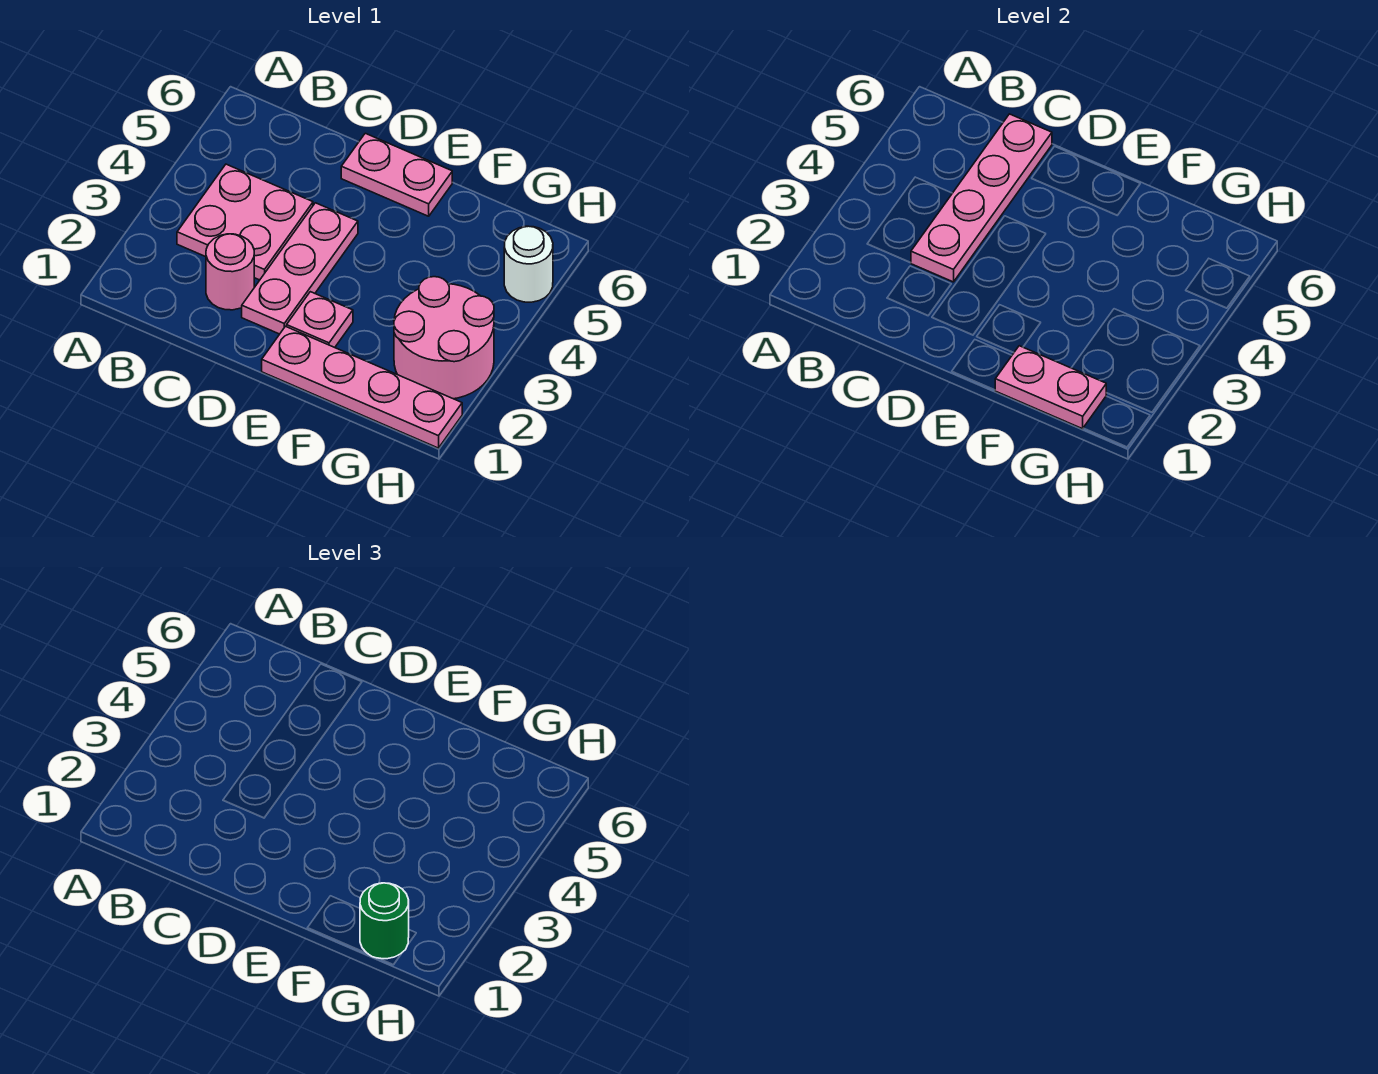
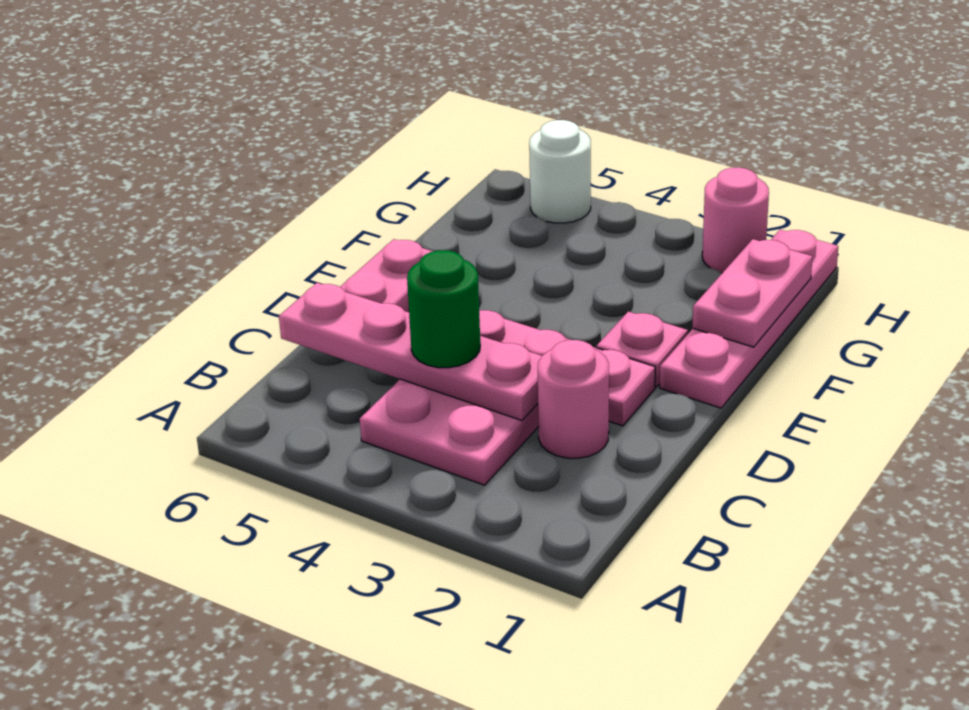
green 1x1 round brick [360,883,409,959] -> green 1x1 round brick moved to [407,250,480,368]
pink 2x2 round brick [394,277,494,399] -> pink 1x1 round brick [702,168,769,273]

